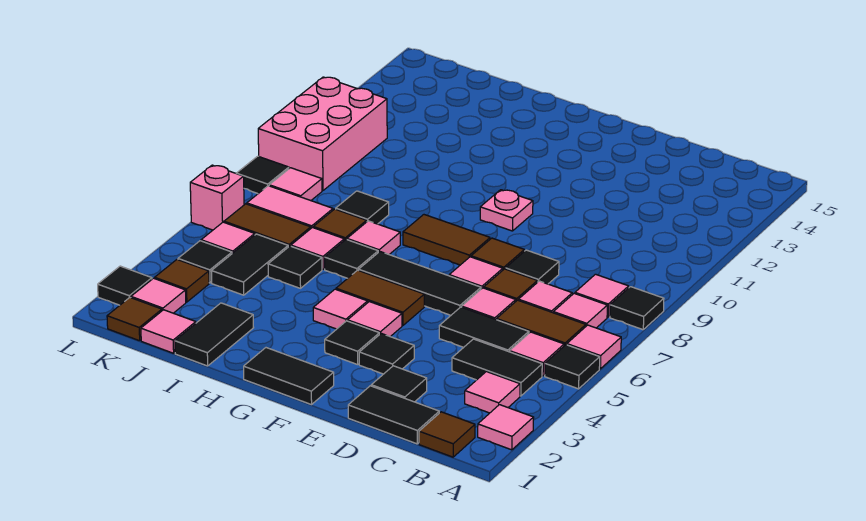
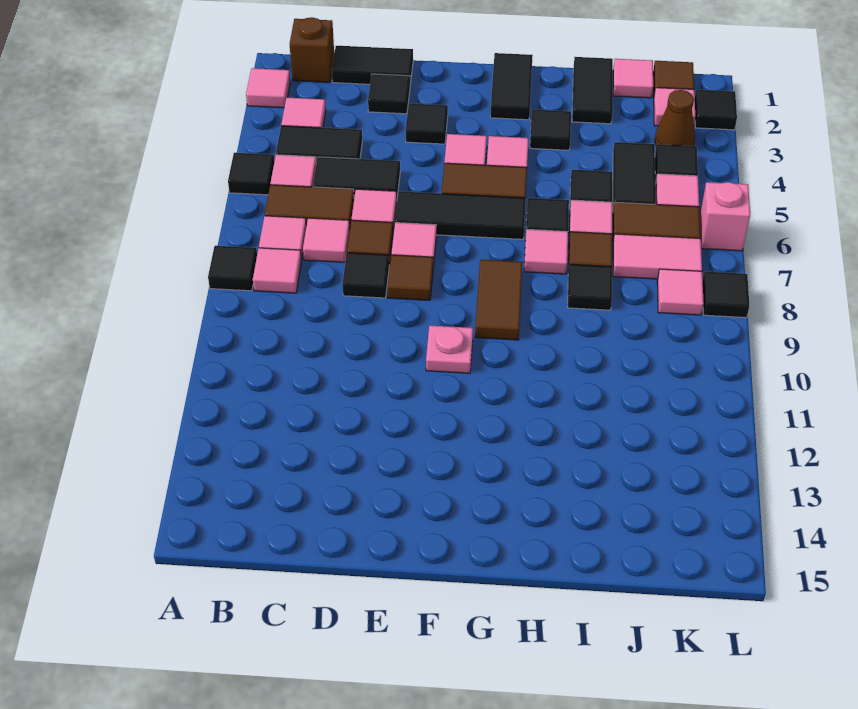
pink 1x1 tile [567,325,621,369] -> none
brown 1x1 tile [419,412,475,457] -> brown 1x1 brick [290,17,334,82]
black 1x2 tile [244,348,334,405] -> black 1x2 tile turned to [490,53,533,120]
black 1x1 tile [325,321,379,365] -> black 1x1 tile moved to [530,109,571,150]
brown 1x2 tile [403,215,490,265] -> brown 1x2 tile turned to [475,260,523,340]
brown 1x1 tile [155,260,209,302] -> brown 1x1 cone [655,90,695,146]
pink 2x3 brick [258,77,387,191] -> none

